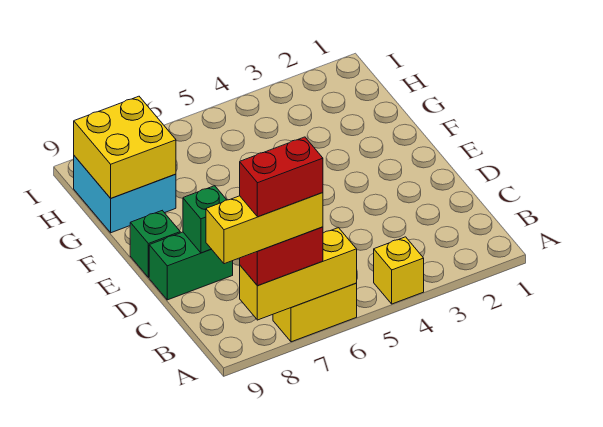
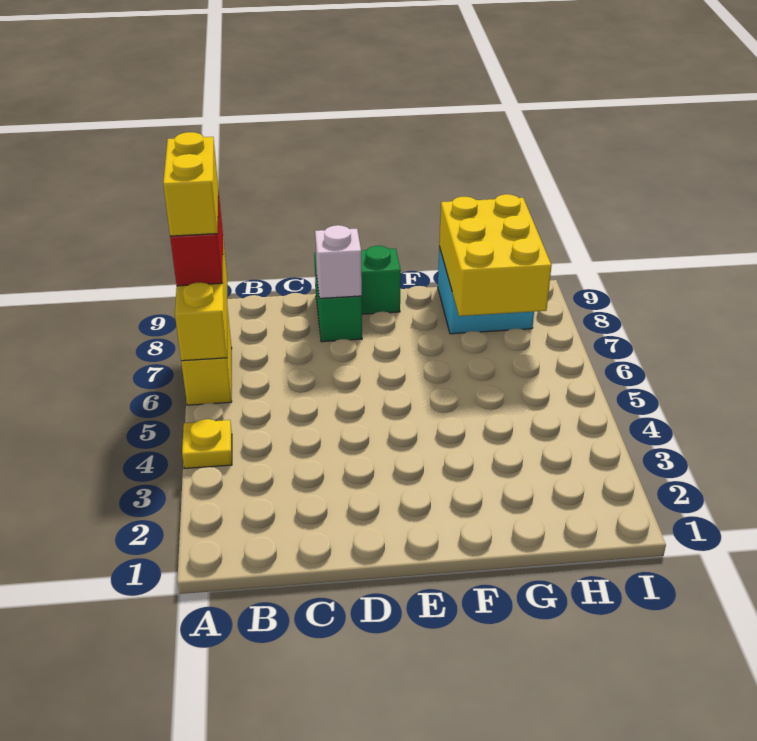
yellow 1x1 brick [374,237,424,304] -> yellow 1x1 plate [182,419,232,468]
yellow 1x3 brick [206,193,323,264] -> yellow 1x2 brick [163,132,218,236]
red 1x2 brick [240,137,323,217] -> none
green 1x1 brick [183,186,226,253] -> white 1x1 brick [315,225,362,298]
yellow 2x2 brick [74,96,176,198] -> yellow 2x3 brick [439,194,552,316]

